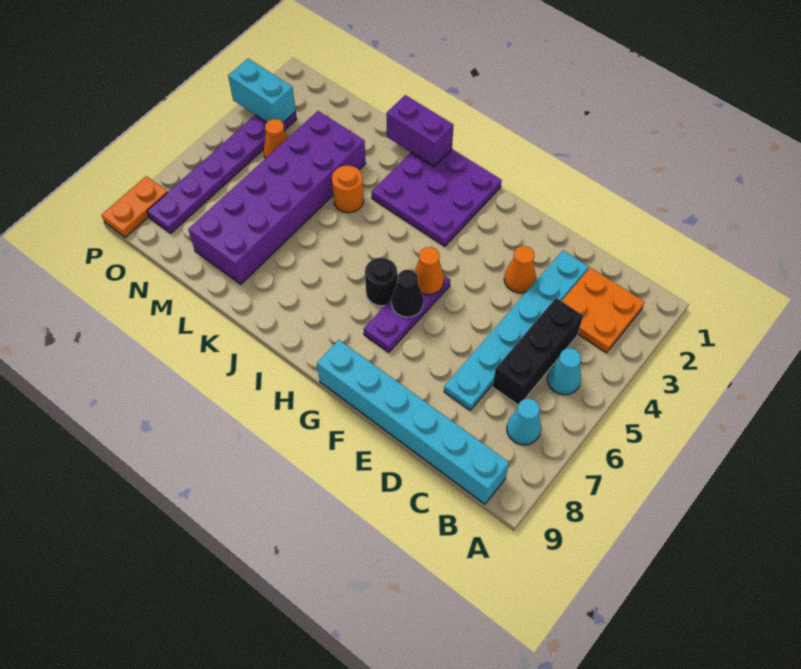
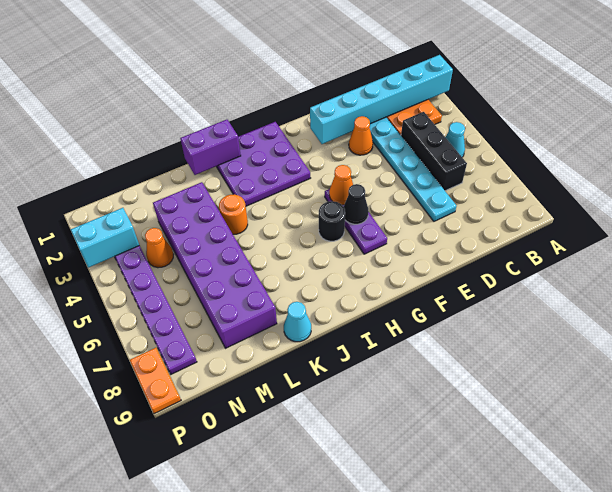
cyan 1x1 cone [507,399,541,445] -> cyan 1x1 cone moved to [284,302,311,342]
cyan 1x6 brick [317,340,509,504] -> cyan 1x6 brick moved to [310,55,453,144]

